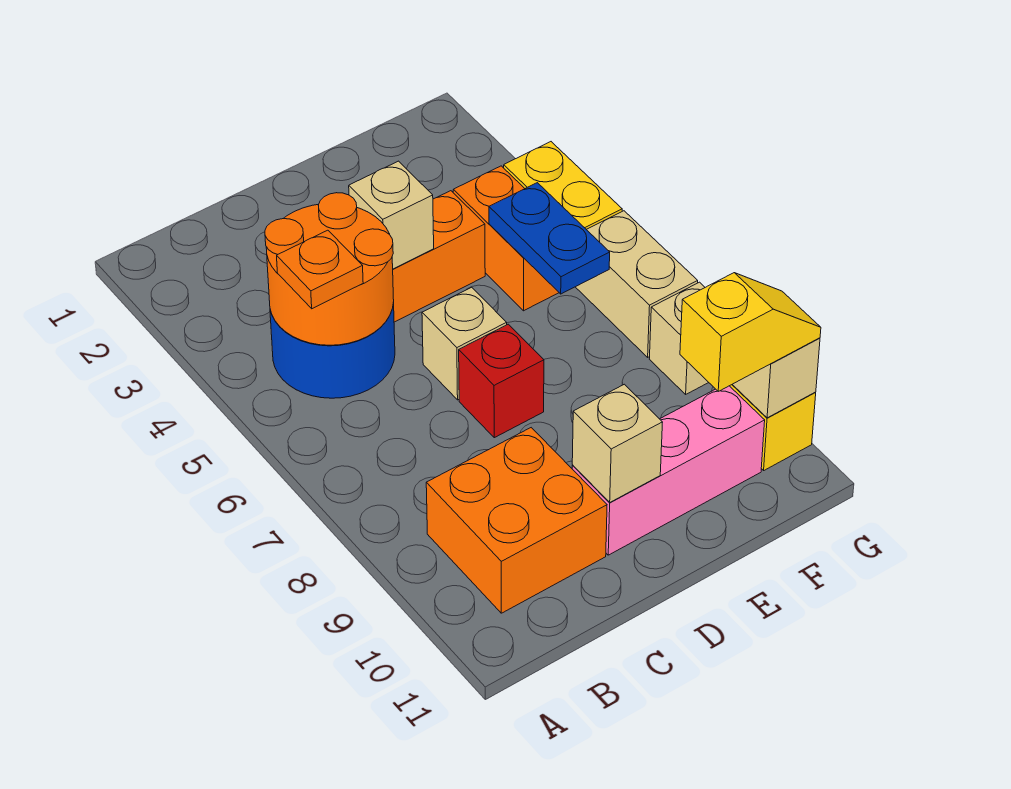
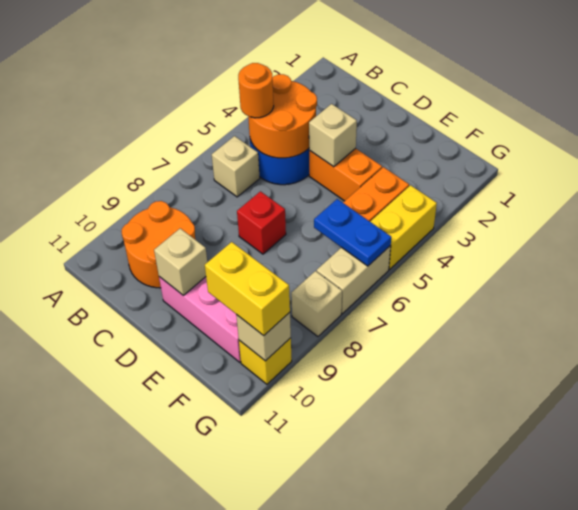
orange 1x1 plate [277,230,363,309] -> orange 1x1 round brick [238,63,274,118]
orange 2x2 brick [426,428,607,613] -> orange 2x2 round brick [122,201,195,288]
tan 1x1 brick [422,287,507,400] -> tan 1x1 brick moved to [212,136,260,197]
blue 1x2 plate [489,183,610,294] -> blue 1x2 plate turned to [314,199,391,266]
yellow 1x2 slope [680,273,821,391] -> yellow 1x2 brick [205,242,290,336]

